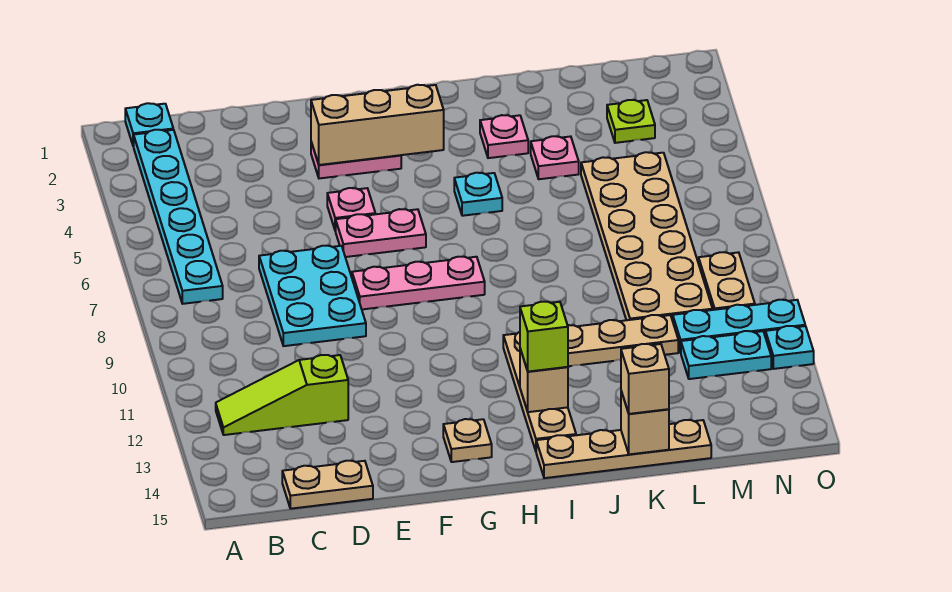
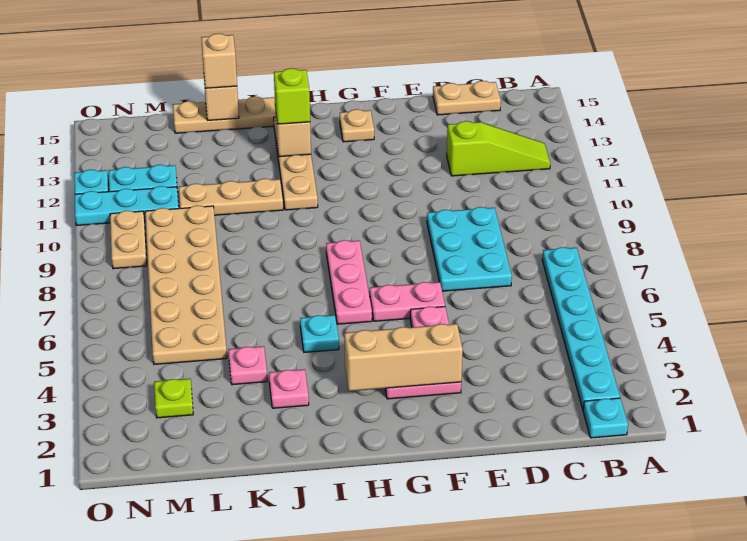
pink 1x3 plate [352,257,485,309] -> pink 1x3 plate turned to [326,240,372,324]

